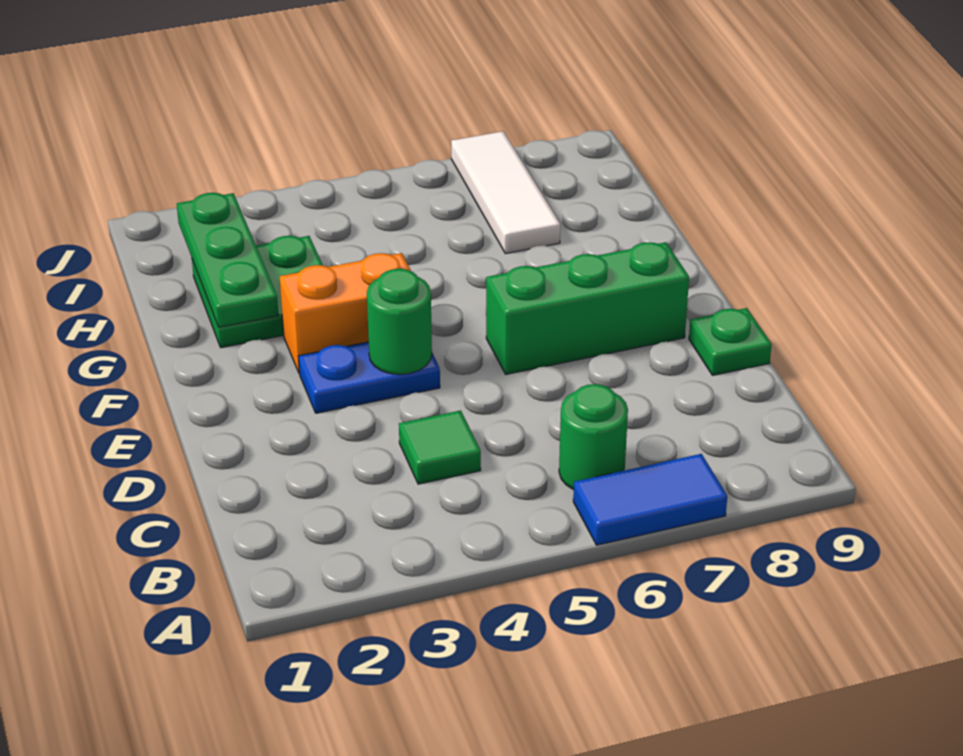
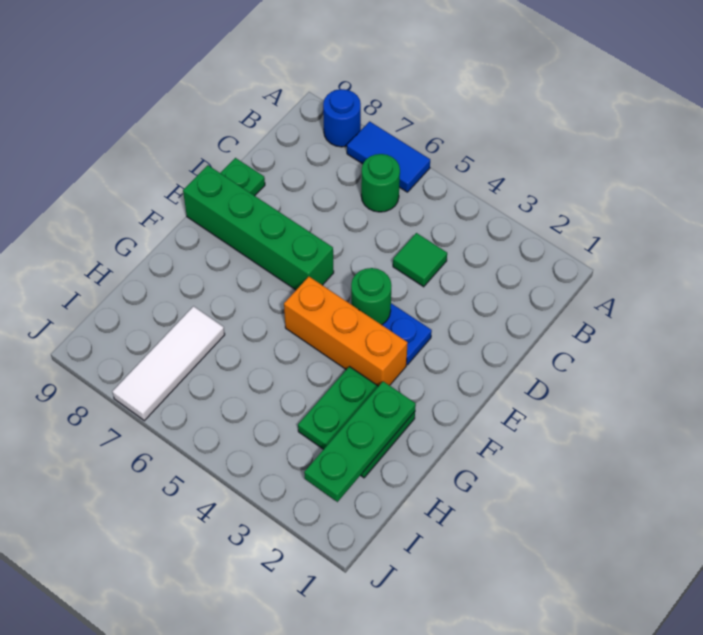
none -> blue 1x1 round brick [323,89,361,147]
green 1x3 brick [486,242,689,374] -> green 1x4 brick [183,165,334,290]
orange 1x2 brick [279,253,411,374] -> orange 1x3 brick [284,277,408,386]

